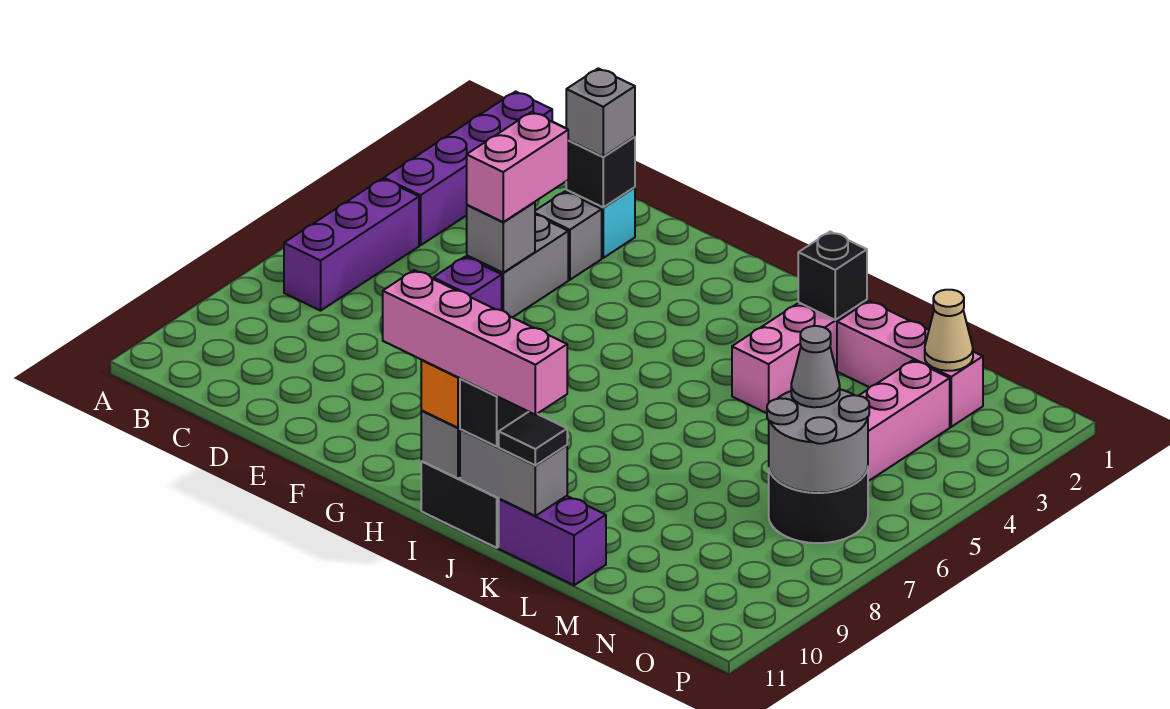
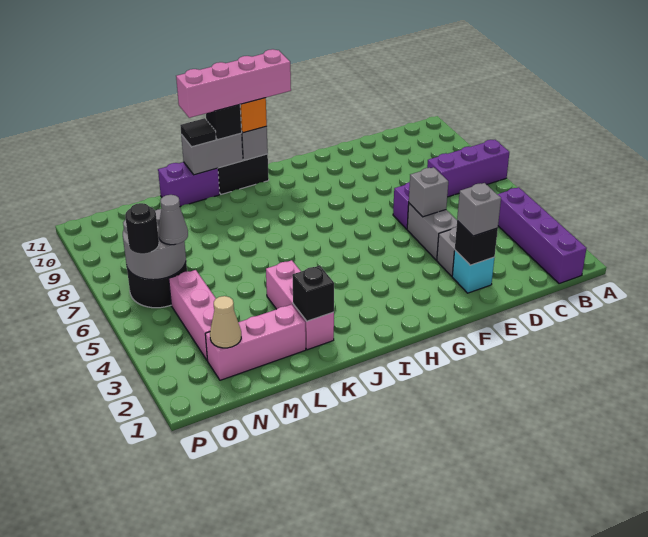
purple 1x3 brick [284,179,419,311] -> purple 1x3 brick turned to [427,140,509,197]
pink 1x2 brick [467,112,568,222] -> none
none -> black 1x1 round brick [125,203,159,254]

